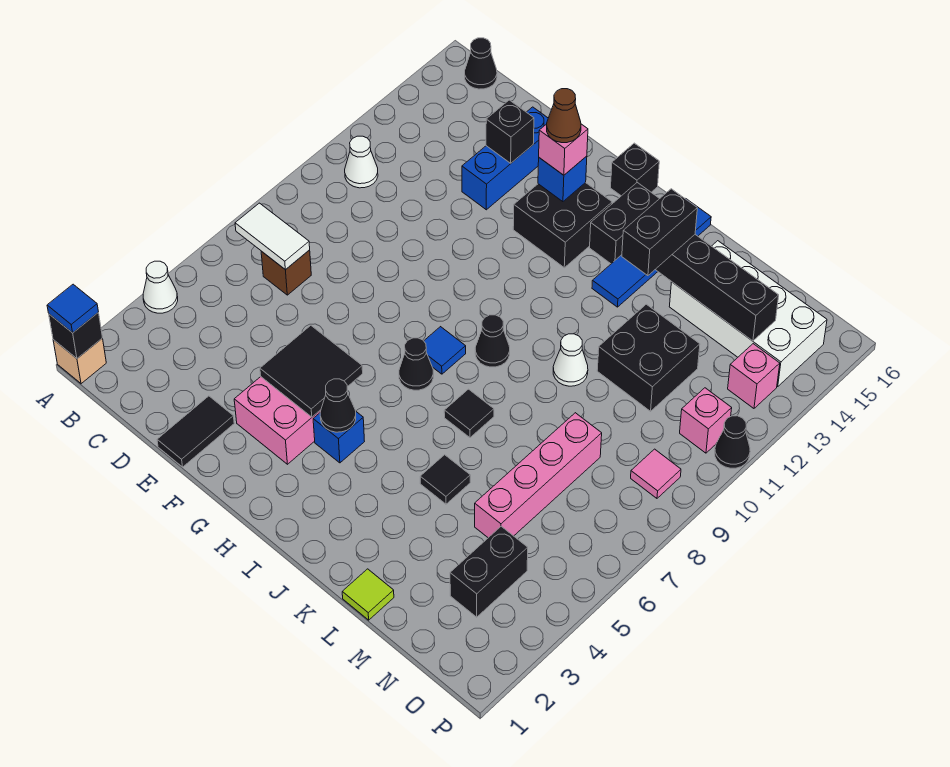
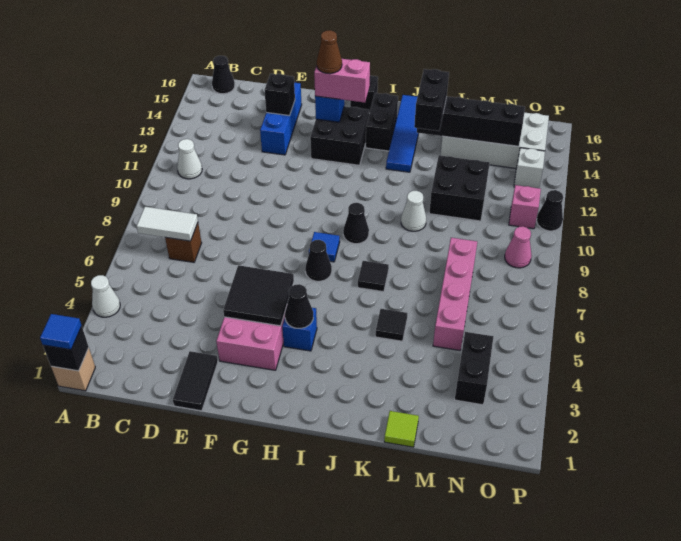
pink 1x1 brick [539,124,588,175] -> pink 1x2 brick [314,59,370,103]
pink 1x1 tile [631,449,681,498] -> pink 1x1 cone [505,226,531,268]
pink 1x1 brick [728,344,780,408] -> white 1x1 brick [514,148,545,188]

